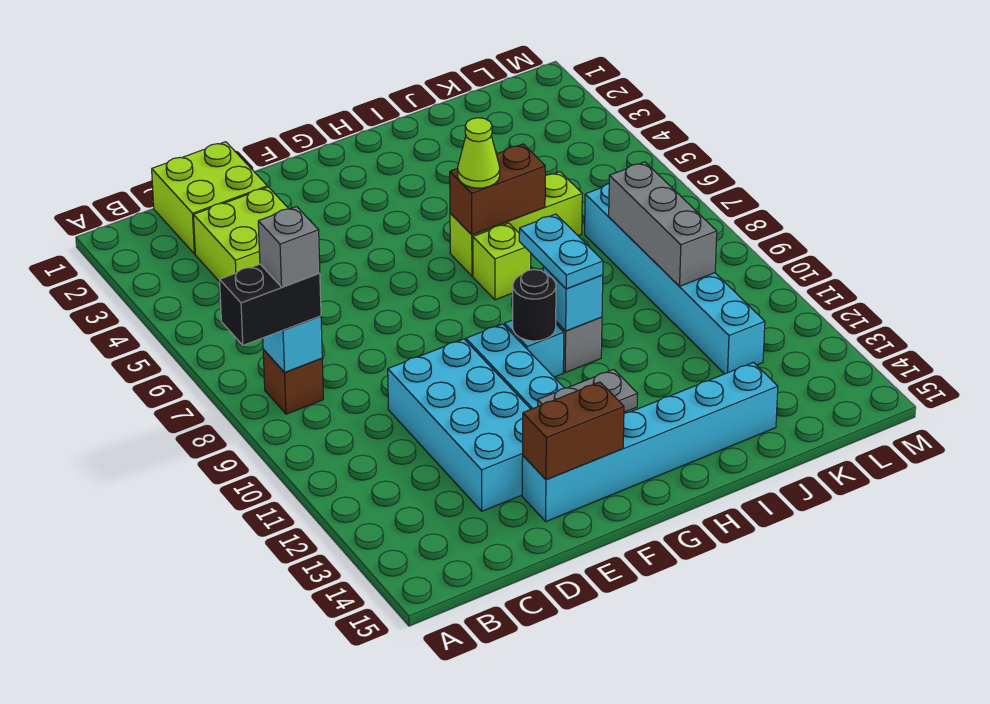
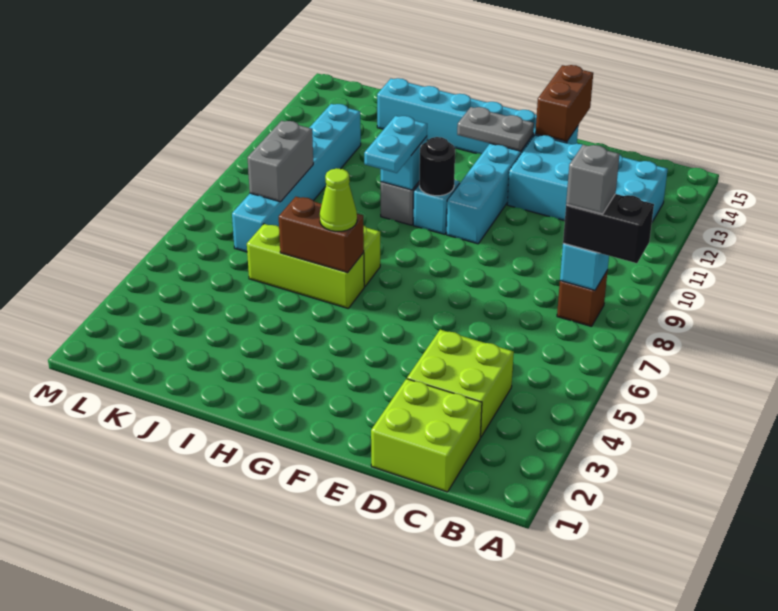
cyan 2x4 brick [388,339,531,511] -> cyan 2x4 brick turned to [507,135,668,222]
brown 1x2 brick [523,382,624,480] -> brown 1x2 brick turned to [536,65,593,142]
grey 1x3 brick [609,162,717,286] -> grey 1x2 brick [247,121,313,202]

